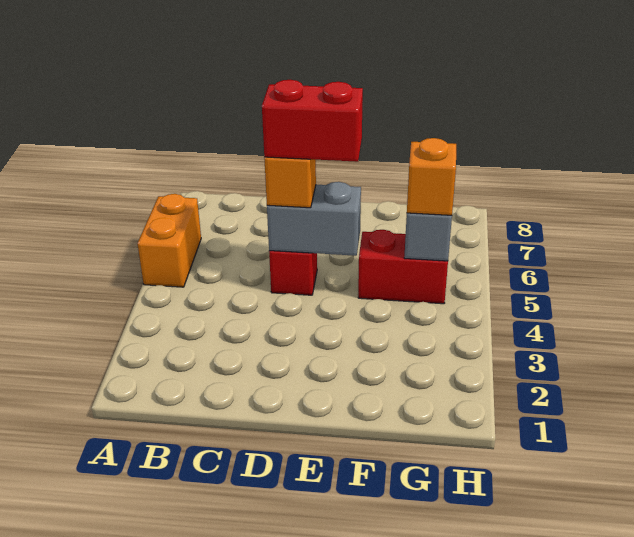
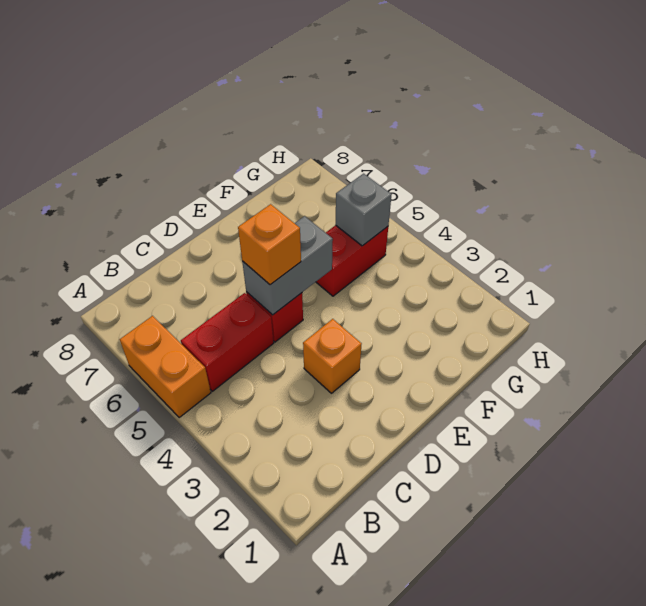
red 1x2 brick [262,80,363,162] -> red 1x2 brick moved to [181,293,274,391]
orange 1x1 brick [407,138,456,215] -> orange 1x1 brick moved to [303,319,361,393]

